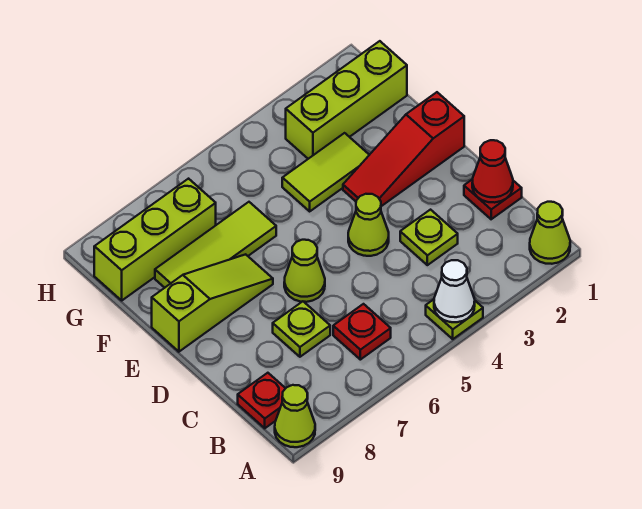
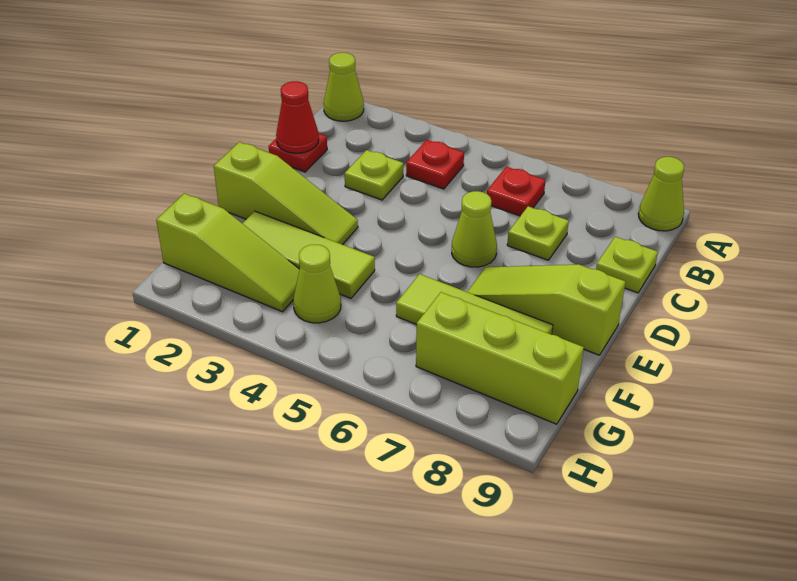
lime 1x1 plate [426,299,483,339] -> lime 1x1 plate moved to [596,237,658,293]
white 1x1 cone [434,260,475,322] -> none
red 1x1 plate [238,373,286,428] -> red 1x1 plate moved to [406,140,464,189]
lime 1x1 cone [348,194,389,256] -> lime 1x1 cone moved to [293,245,341,323]
red 1x3 slope [343,92,464,206] -> lime 1x3 slope [214,142,358,245]
lime 1x2 tile [282,133,369,211] -> lime 1x3 tile [242,211,375,298]
lime 1x3 brick [286,41,407,159] -> lime 1x3 slope [156,193,300,312]

